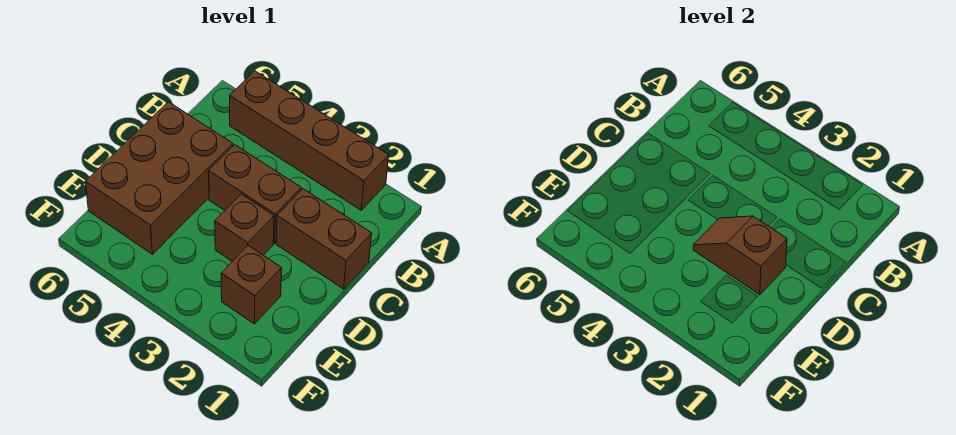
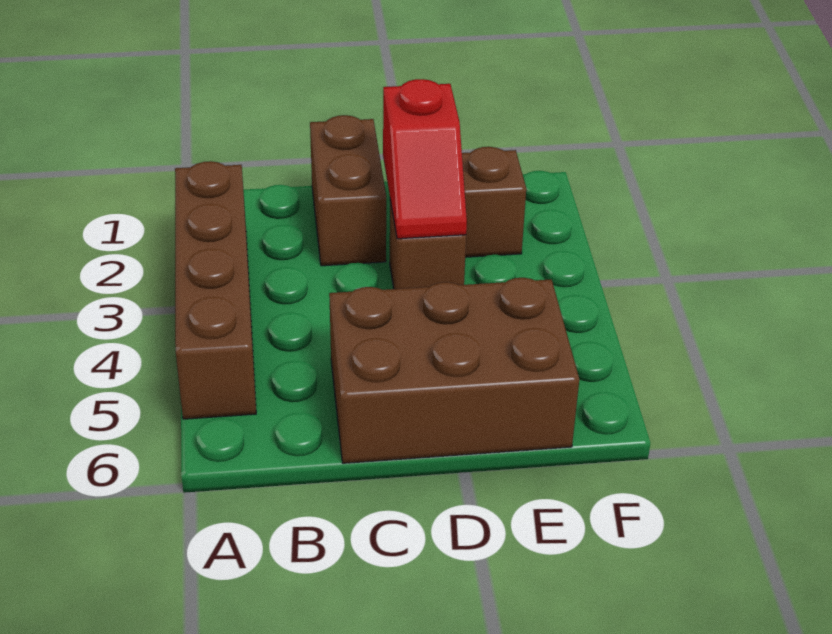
brown 1x2 brick [209,145,301,243] -> none
brown 1x2 slope [693,216,787,295] -> red 1x2 slope [383,79,467,239]

